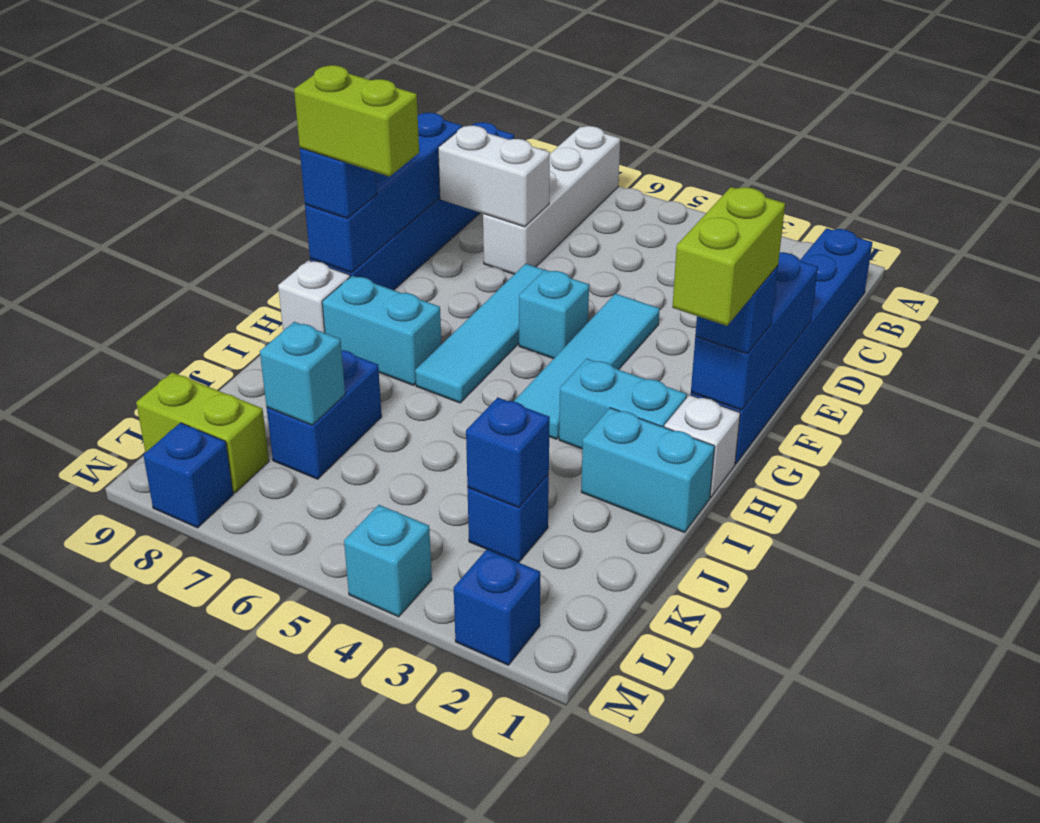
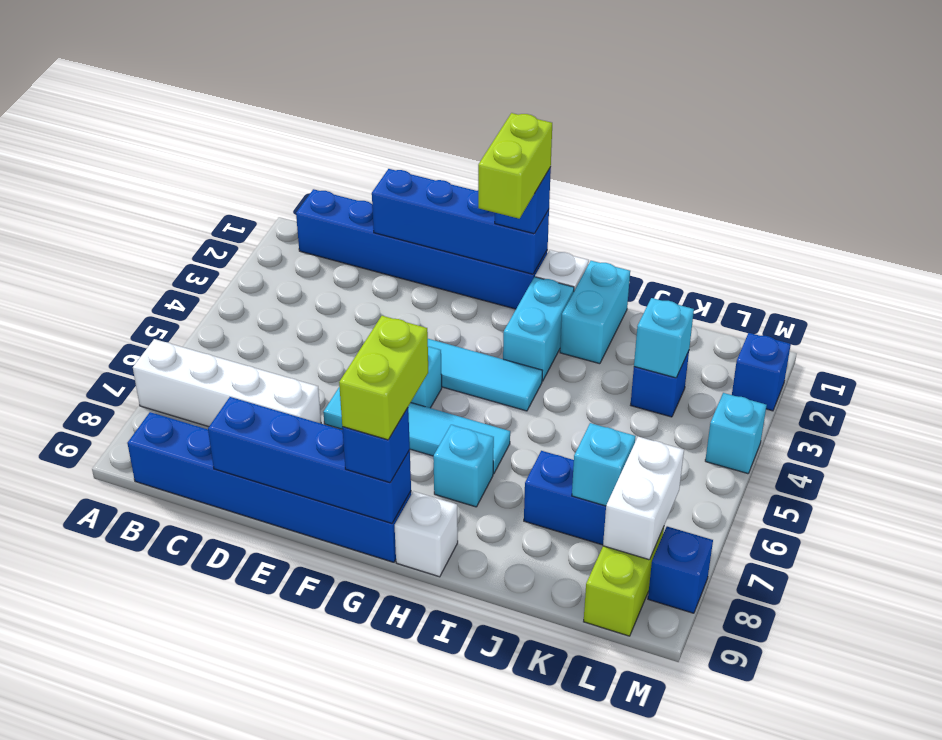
white 1x2 brick [438,126,550,227] -> white 1x2 brick moved to [603,437,684,560]
blue 1x3 brick [691,252,818,410] -> blue 1x4 brick [372,169,549,274]
lime 1x2 brick [672,187,785,326] -> lime 1x2 brick turned to [478,113,552,219]
cyan 1x2 brick [322,276,441,386] -> cyan 1x1 brick [433,425,494,507]
blue 1x1 brick [466,397,550,508] -> cyan 1x1 brick [634,298,694,378]

